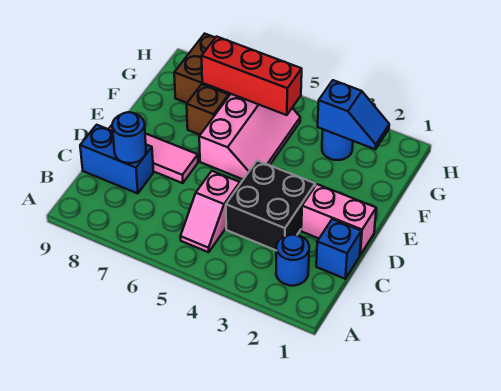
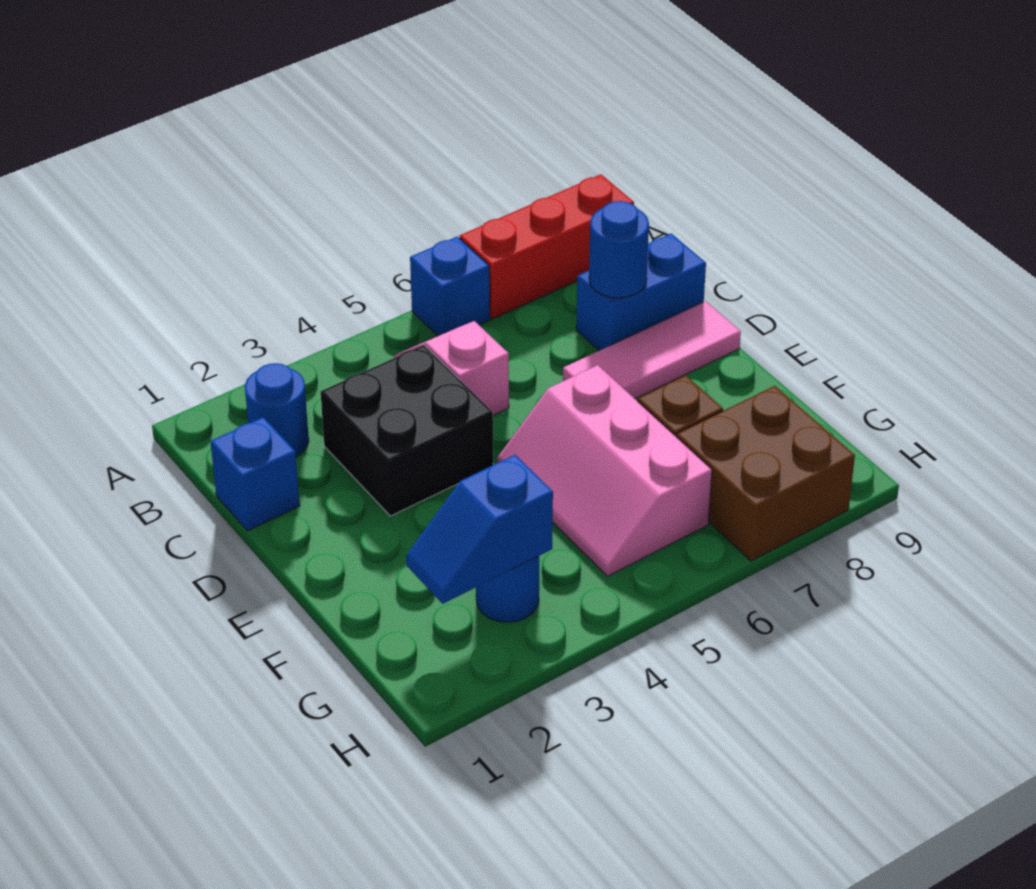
none -> blue 1x1 brick [410,236,490,336]
pink 1x2 brick [301,184,376,255] -> none
red 1x3 brick [202,37,302,115] -> red 1x3 brick moved to [460,174,634,319]

